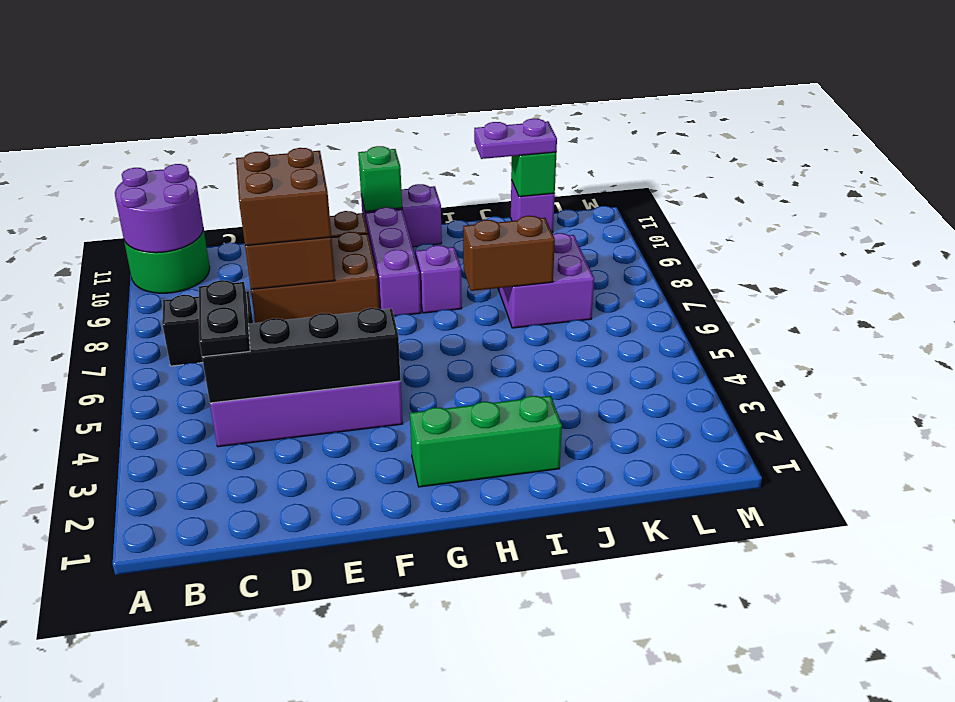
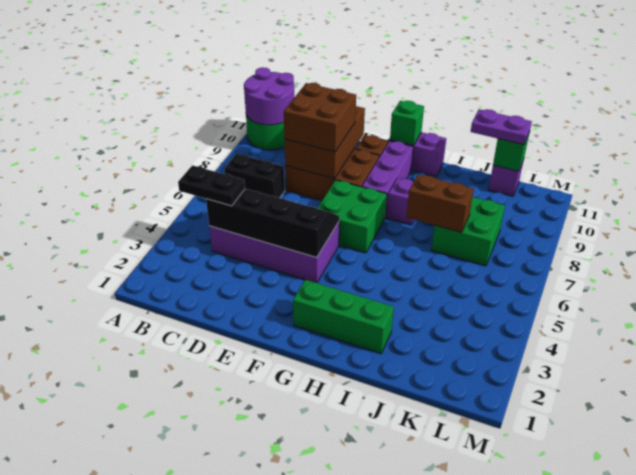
black 1x2 plate [199,280,250,357] -> black 1x2 plate turned to [178,165,245,206]
none -> green 2x2 brick [317,180,387,253]
purple 2x2 brick [498,233,594,328] -> green 2x2 brick [431,197,505,266]

